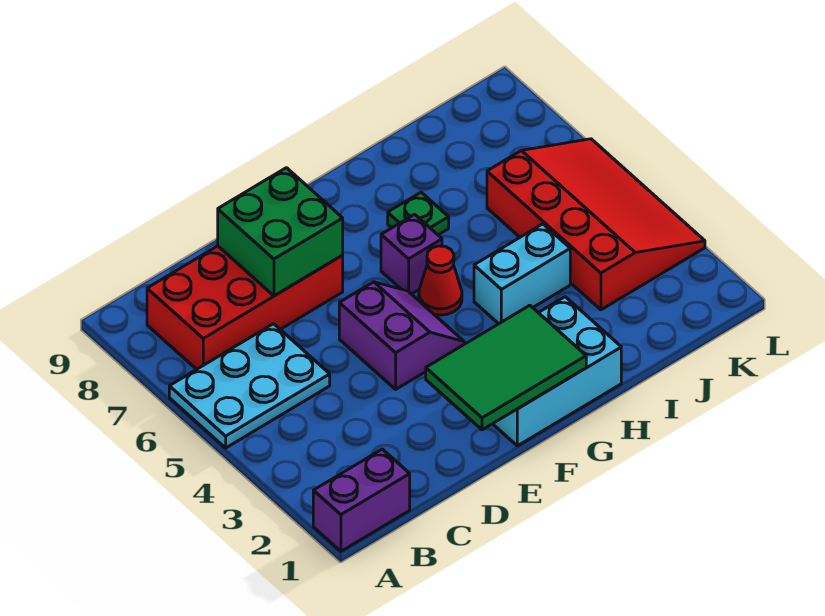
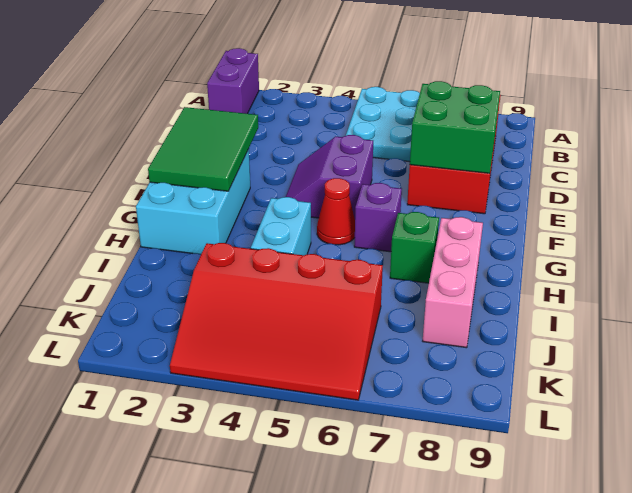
purple 2x2 slope [339,282,464,389] -> purple 2x2 slope turned to [286,135,373,218]
green 1x1 plate [388,192,449,235] -> green 1x1 brick [390,212,439,283]
none -> pink 1x3 brick [423,217,483,348]

